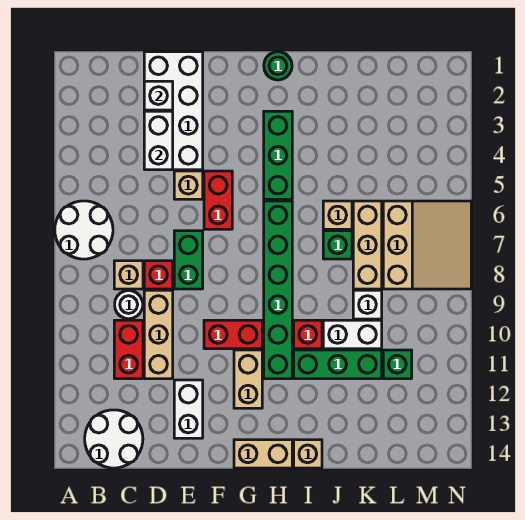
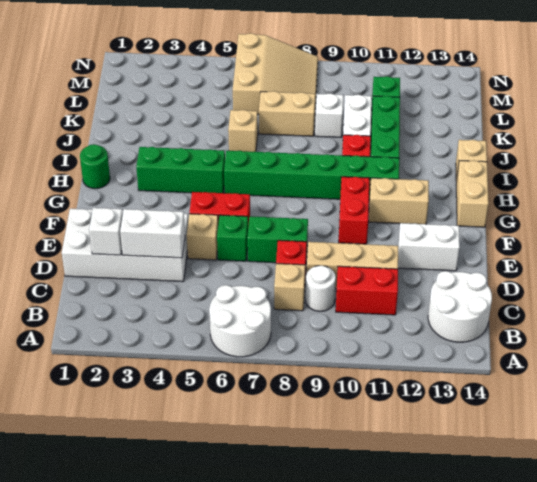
green 1x1 brick [323,231,352,259] -> green 1x1 brick moved to [217,215,248,261]
tan 1x3 brick [353,201,382,289] -> tan 1x2 brick [259,91,315,136]
tan 3x3 slope [383,201,471,289] -> tan 3x3 slope turned to [233,33,318,114]

